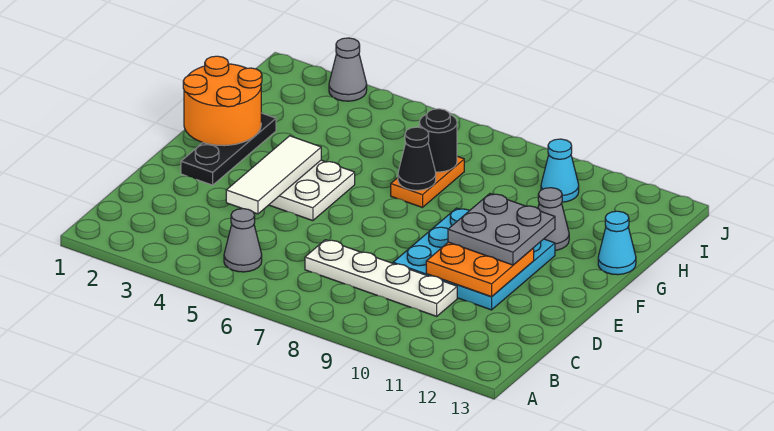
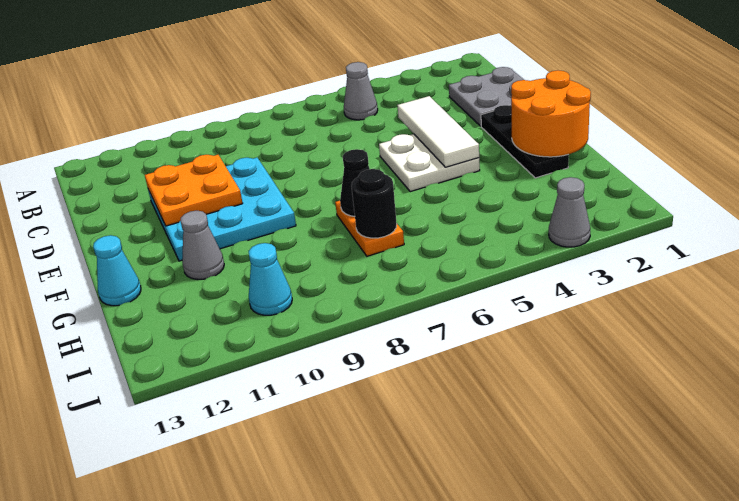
white 1x4 plate [305,240,457,316] -> none
grey 2x2 plate [448,194,555,265] -> grey 2x2 plate moved to [449,67,524,126]

